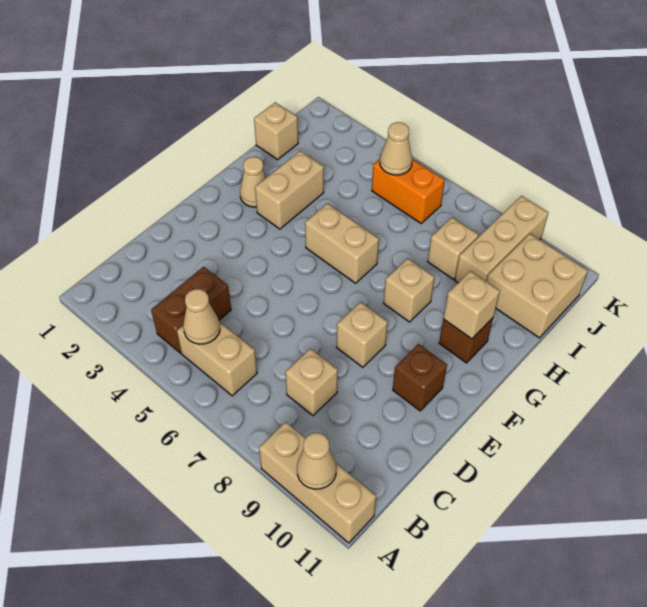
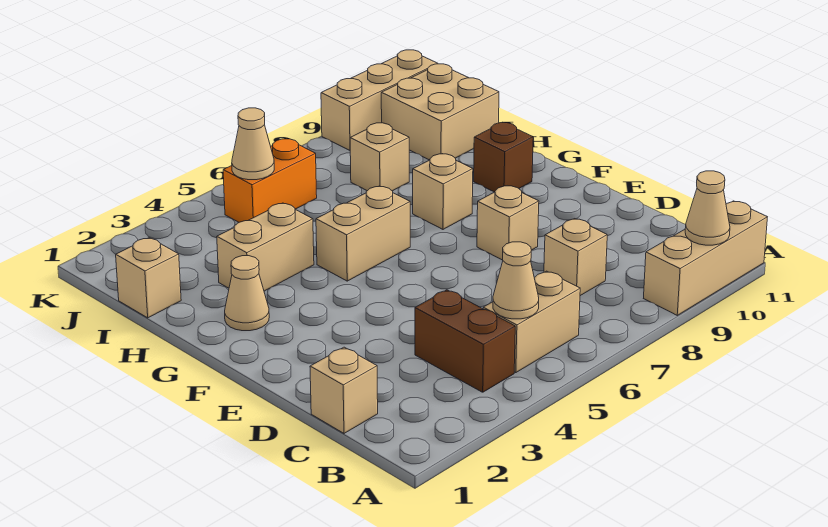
brown 1x1 brick [393,344,447,411] -> none
tan 1x2 brick [255,151,324,229] -> tan 1x2 brick turned to [217,203,314,291]
tan 1x1 brick [443,271,500,339] -> tan 1x1 brick moved to [310,347,378,433]
tan 1x3 brick [455,196,548,283] -> tan 1x3 brick turned to [321,50,438,150]

